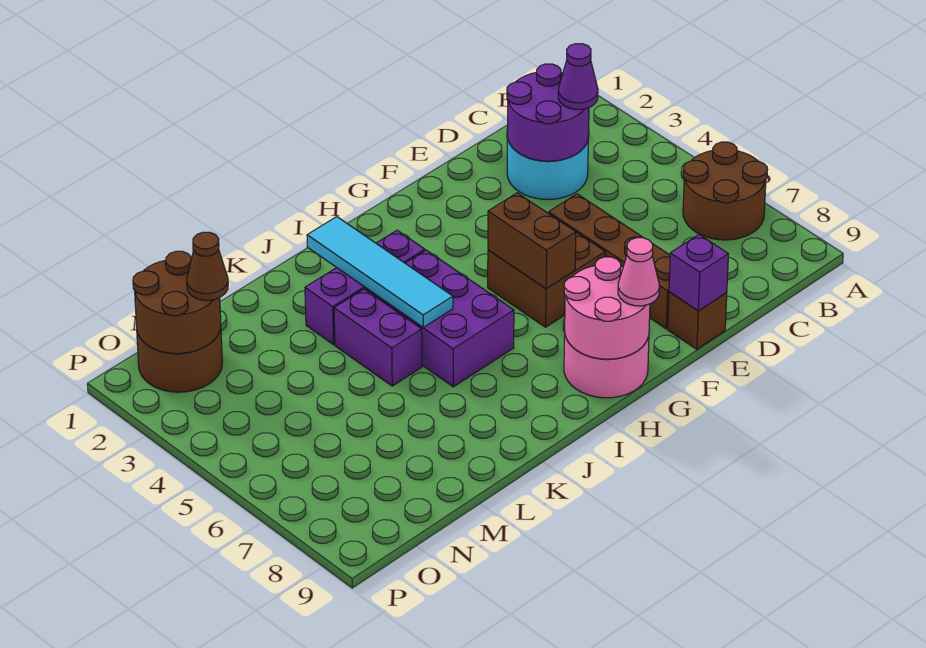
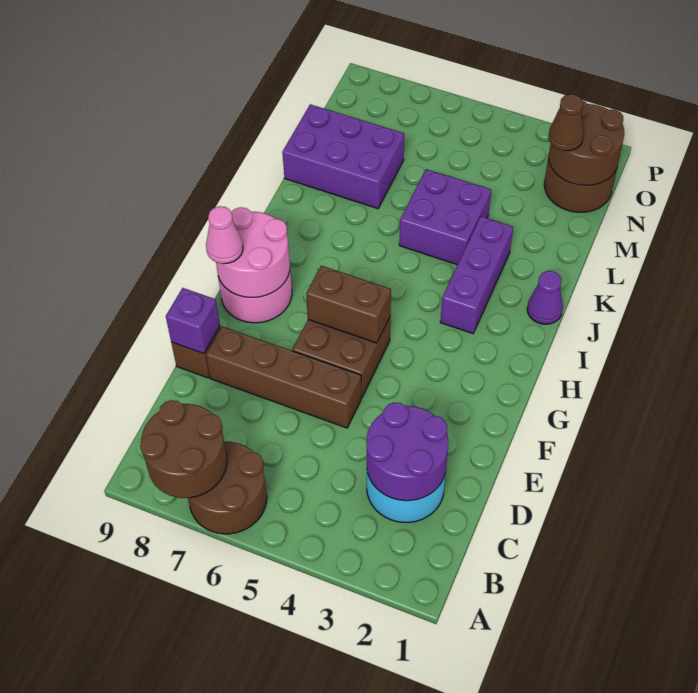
none -> brown 2x2 round brick [140,400,227,498]
purple 1x1 cone [558,44,598,109] -> purple 1x1 cone moved to [527,271,563,324]
purple 2x3 brick [366,250,514,387] -> purple 2x3 brick moved to [282,104,404,209]
cyan 1x4 tile [307,217,453,327] -> none
purple 1x2 brick [334,289,422,386] -> purple 2x2 brick [399,169,491,265]

